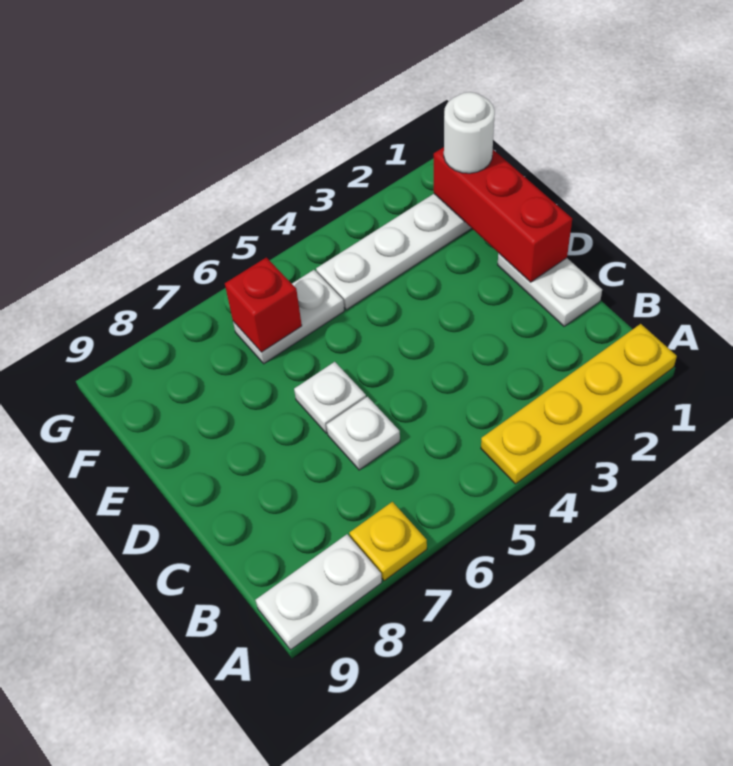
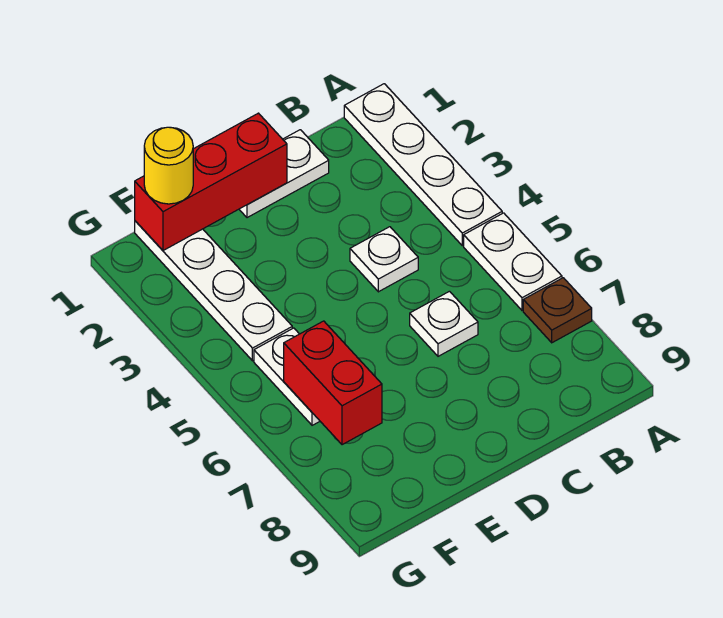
yellow 1x4 plate [481,324,677,484] -> white 1x4 plate [344,84,502,246]
yellow 1x1 plate [349,502,427,581] -> brown 1x1 plate [523,278,592,343]
white 1x2 plate [256,534,382,650] -> white 1x2 plate moved to [464,213,562,310]
white 1x1 plate [294,362,366,433] -> white 1x1 plate moved to [350,227,418,292]
white 1x1 round brick [444,92,495,173] -> yellow 1x1 round brick [144,127,193,204]
red 1x1 brick [225,258,302,352] -> red 1x2 brick [284,321,382,445]

